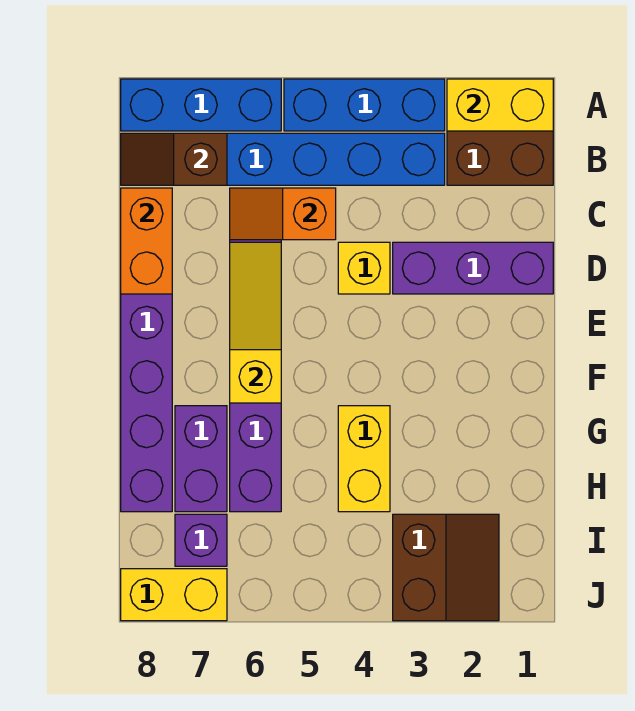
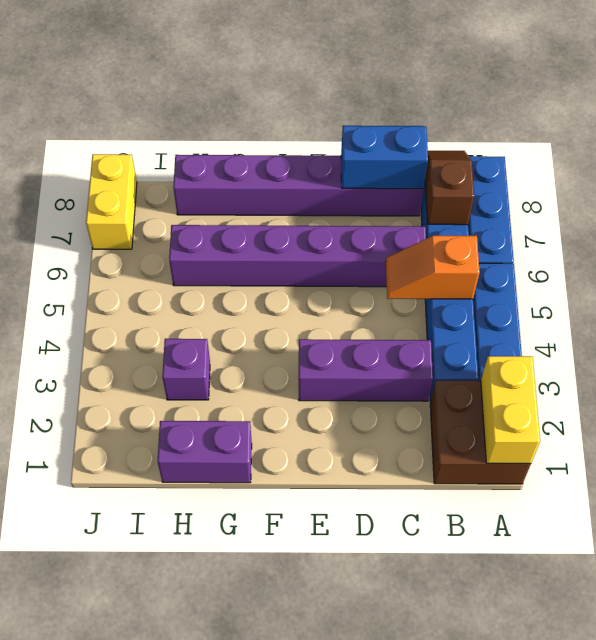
orange 1x2 slope [230,188,336,240] -> orange 1x2 slope turned to [386,236,480,299]
orange 1x2 brick [121,188,172,294] -> blue 1x2 brick [341,126,428,189]
purple 1x3 brick [393,242,553,294] -> purple 1x3 brick turned to [299,339,433,401]
yellow 1x1 brick [338,242,390,294] -> none
yellow 1x3 slope [230,242,281,403] -> none
yellow 1x2 brick [338,406,390,512] -> none
purple 1x2 brick [175,406,227,512] -> purple 1x2 brick moved to [158,421,252,483]
brown 2x2 slope [393,514,499,621] -> none
purple 1x1 brick [175,514,227,566] -> purple 1x1 brick moved to [162,339,210,400]

